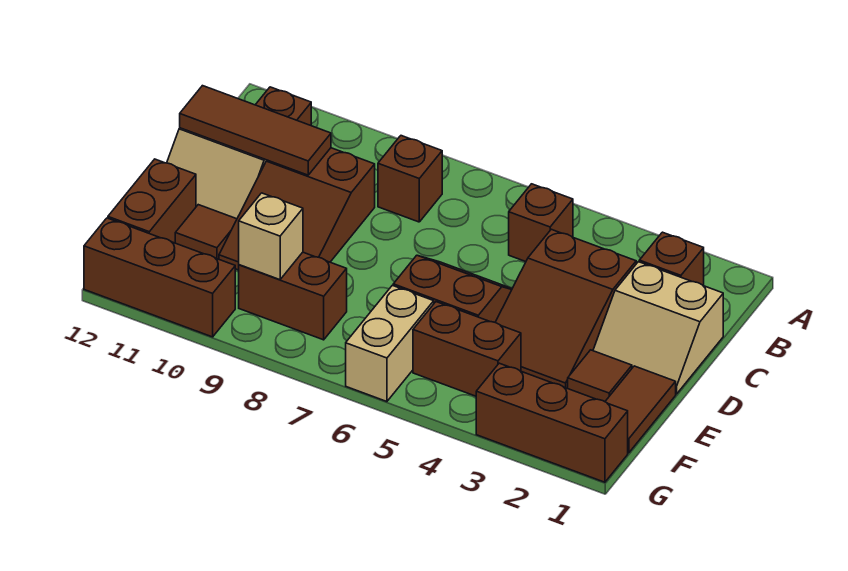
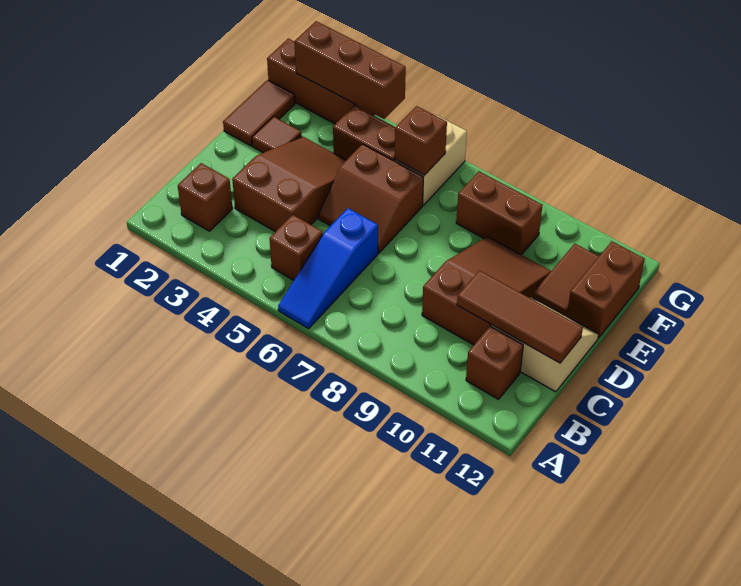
none -> blue 1x3 slope [278,208,378,329]
brown 1x1 brick [378,136,442,222] -> brown 1x1 brick moved to [395,106,447,175]
tan 2x2 slope [593,262,723,394] -> none
brown 1x1 tile [175,205,237,259] -> brown 1x2 tile [533,244,599,316]
tan 1x1 brick [239,193,303,280] -> none
brown 1x3 brick [84,218,235,337] -> brown 1x3 brick moved to [294,21,406,119]

